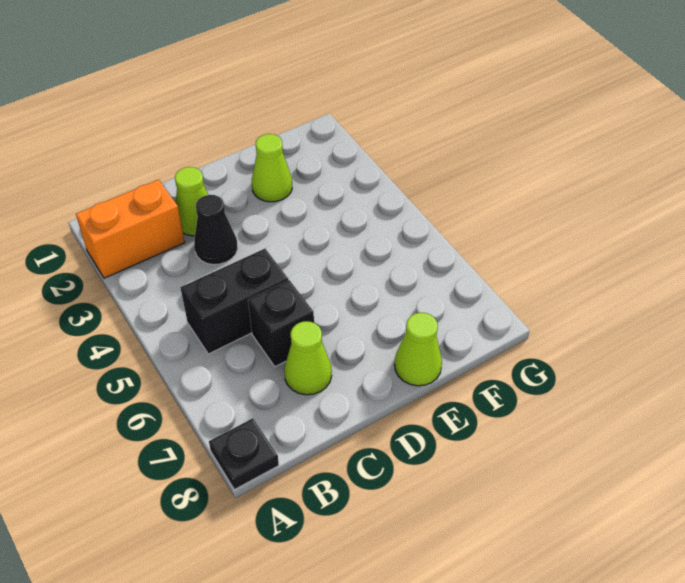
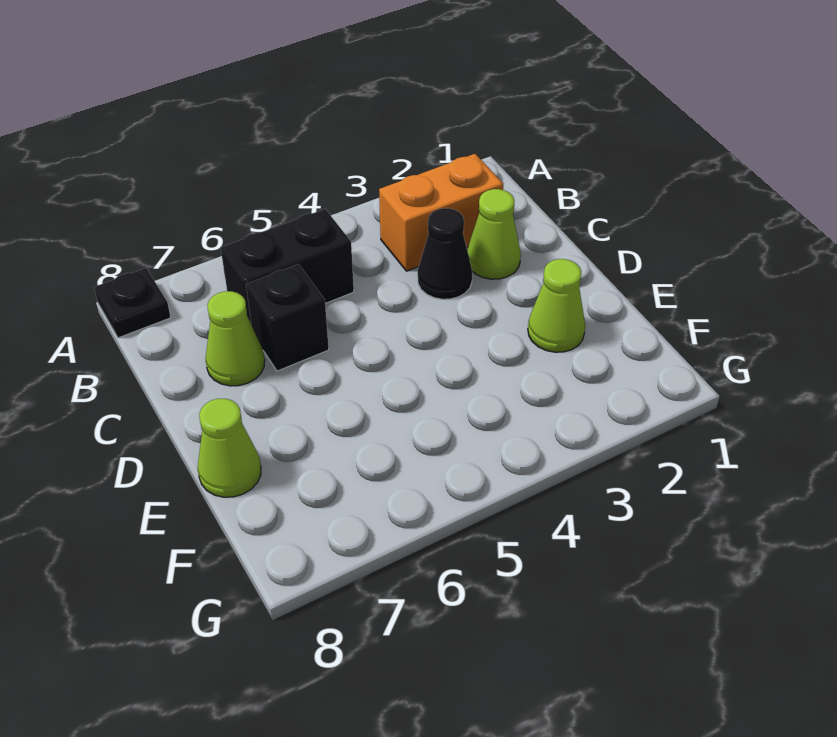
orange 1x2 brick [76,180,185,278] -> orange 1x2 brick turned to [379,154,503,271]
black 1x2 brick [180,249,288,354] -> black 1x2 brick turned to [221,209,354,323]

